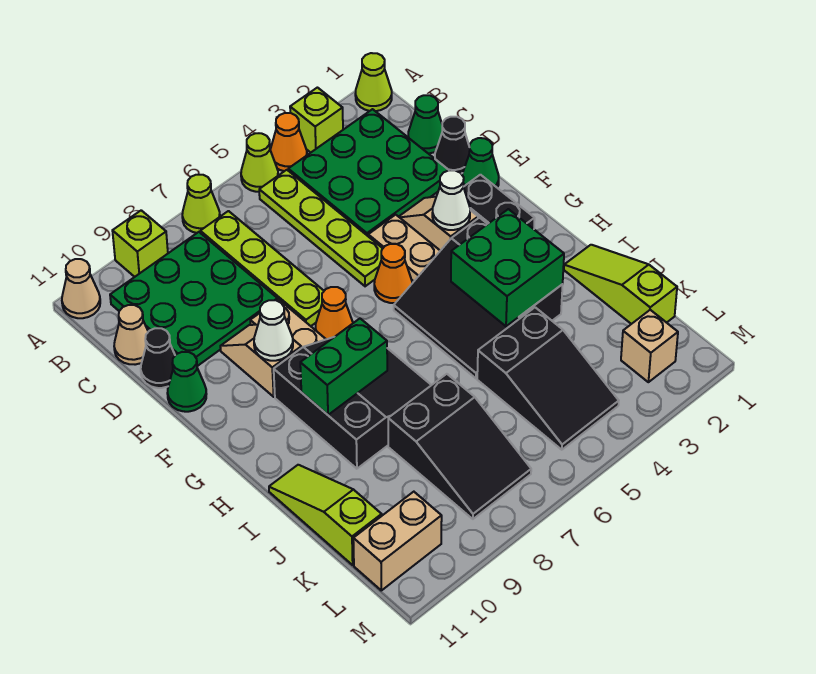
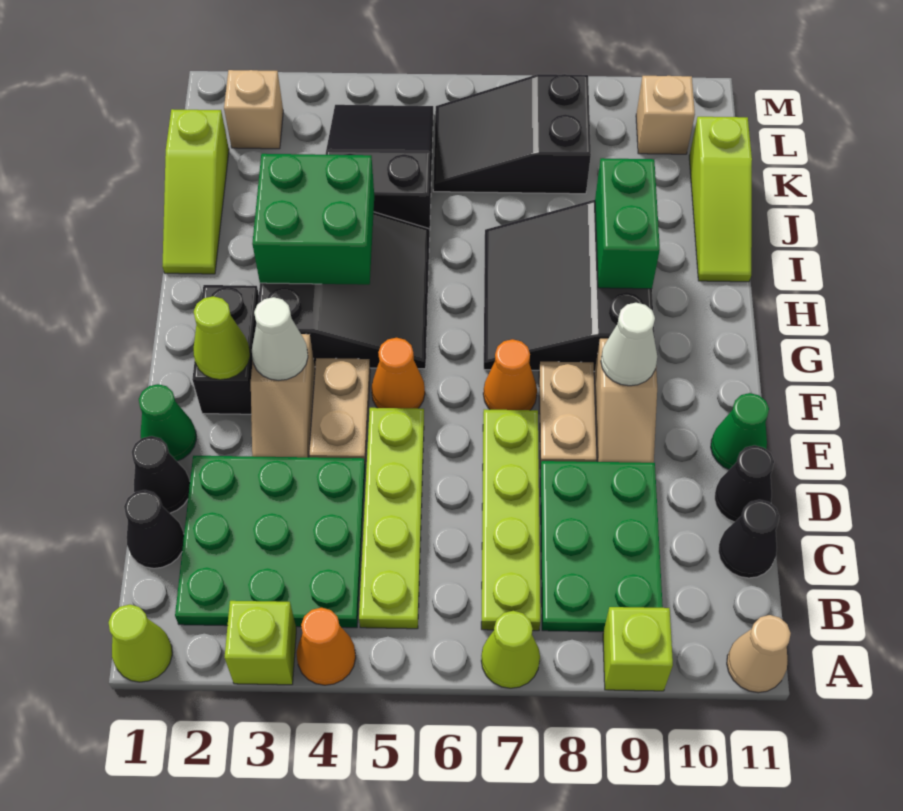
lime 1x1 cone [241,133,278,192] -> lime 1x1 cone moved to [193,296,250,380]
green 3x3 plate [110,232,278,366] -> green 2x3 plate [540,461,663,632]
green 1x1 cone [408,95,442,154] -> black 1x1 cone [124,490,184,568]
tan 1x1 cone [114,305,148,365] -> black 1x1 cone [718,500,779,578]
green 1x2 brick [300,319,387,415] -> green 1x2 brick turned to [595,158,660,289]
black 2x3 slope [388,374,531,519] -> black 2x3 slope turned to [433,74,591,194]
tan 1x2 brick [353,492,442,590] -> tan 1x1 brick [636,76,695,154]

